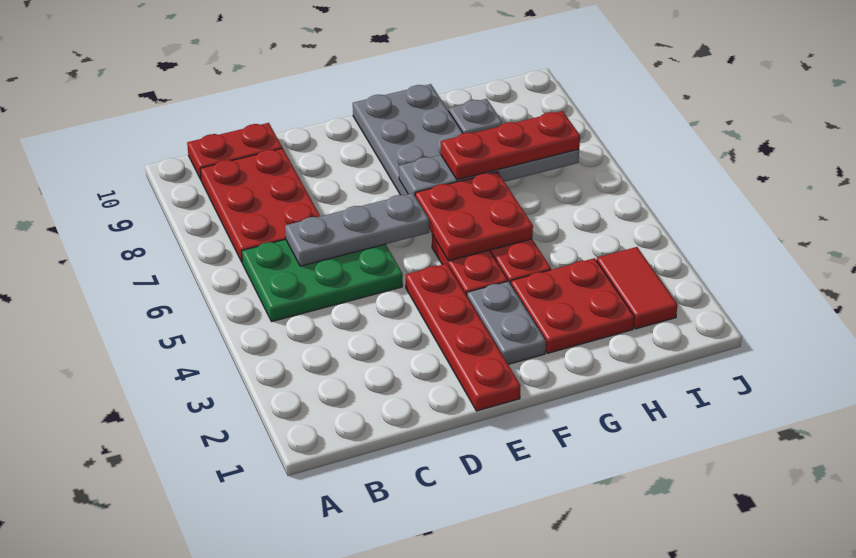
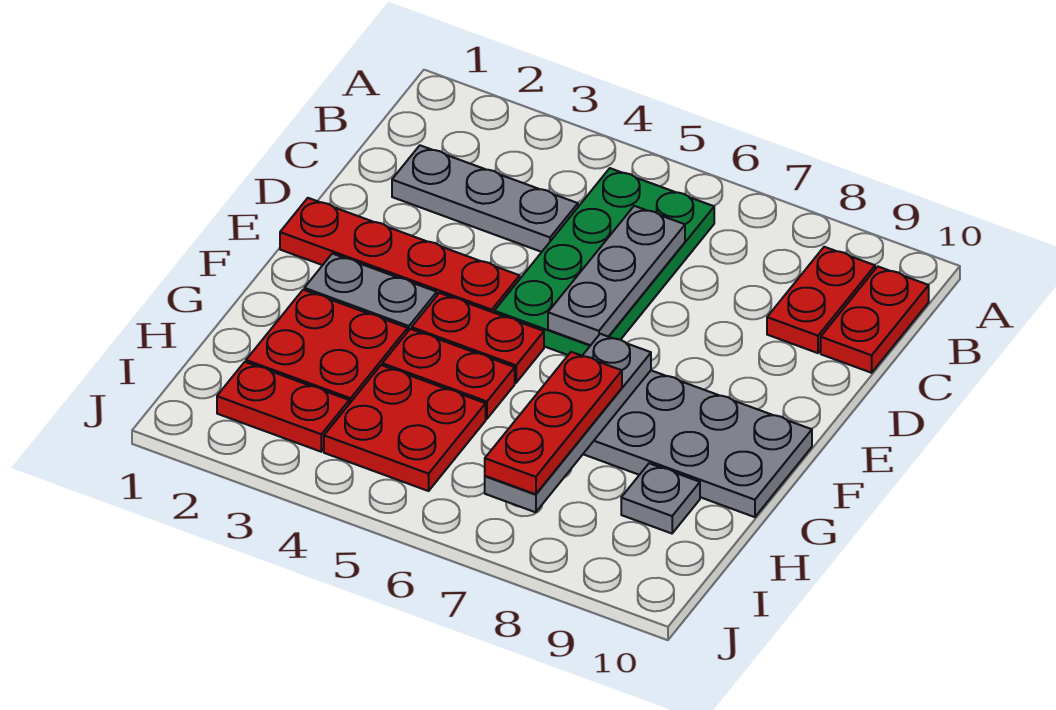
green 2x3 plate [242,239,403,322] -> green 2x4 plate [494,168,714,356]
red 2x3 plate [200,148,320,262] -> red 1x2 plate [767,247,875,353]
none -> grey 1x3 plate [392,145,578,252]
red 2x2 plate [415,172,533,261] -> red 2x2 plate moved to [324,365,486,491]
red 1x2 tile [597,247,678,329] -> red 1x2 plate [217,362,349,452]

